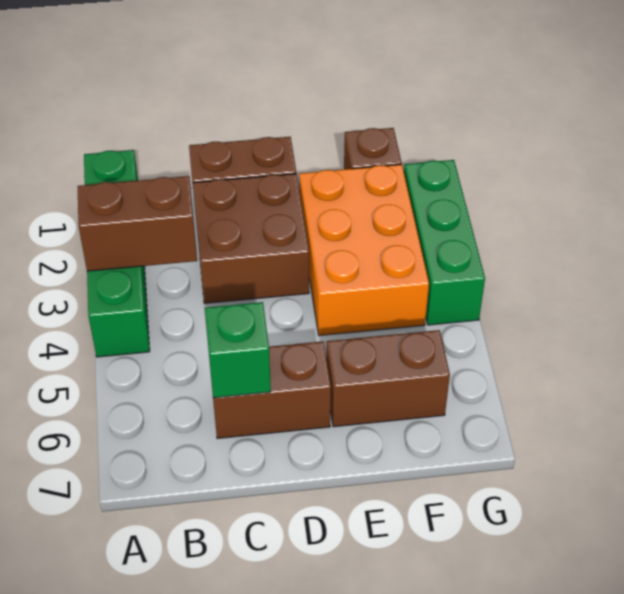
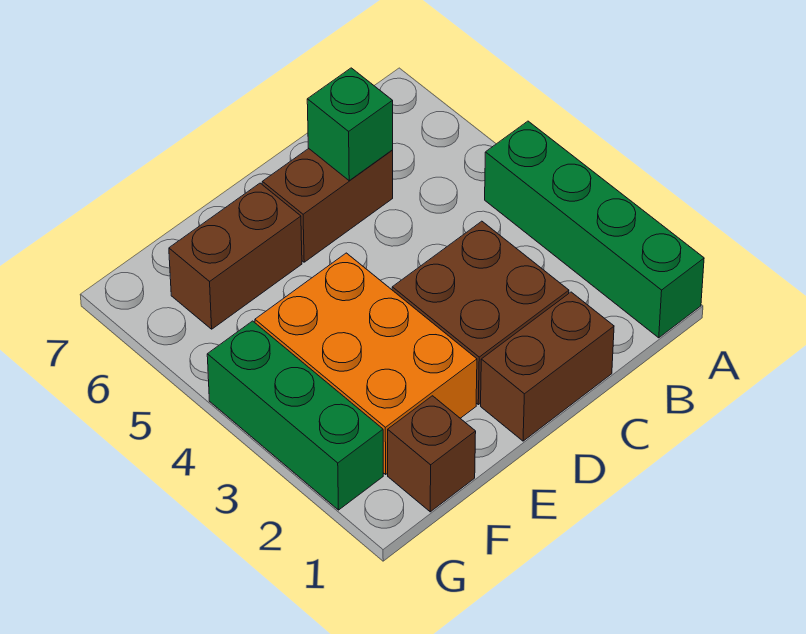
brown 1x2 brick [78,176,197,271] -> none

